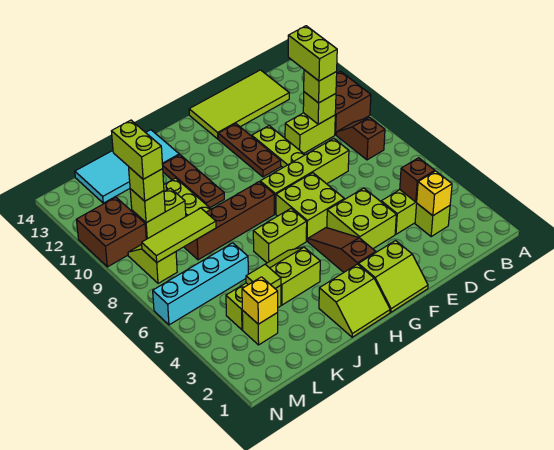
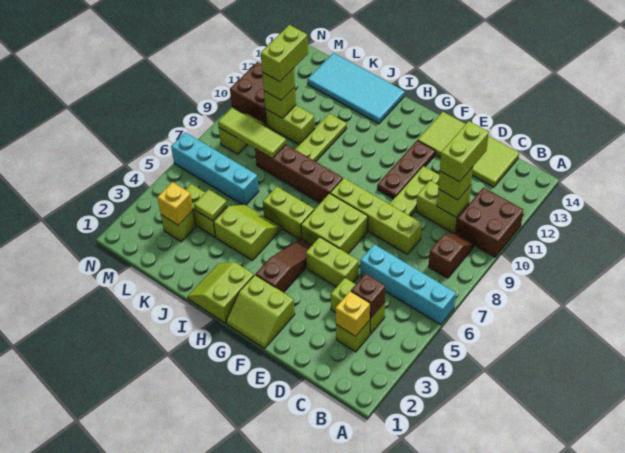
none -> cyan 1x4 brick [360,244,456,325]
lime 2x2 brick [327,188,396,249] -> lime 1x2 brick [306,237,359,287]
lime 2x2 slope [319,264,390,337] -> lime 2x2 slope turned to [188,262,254,323]
brown 1x3 plate [162,155,224,208] -> none

